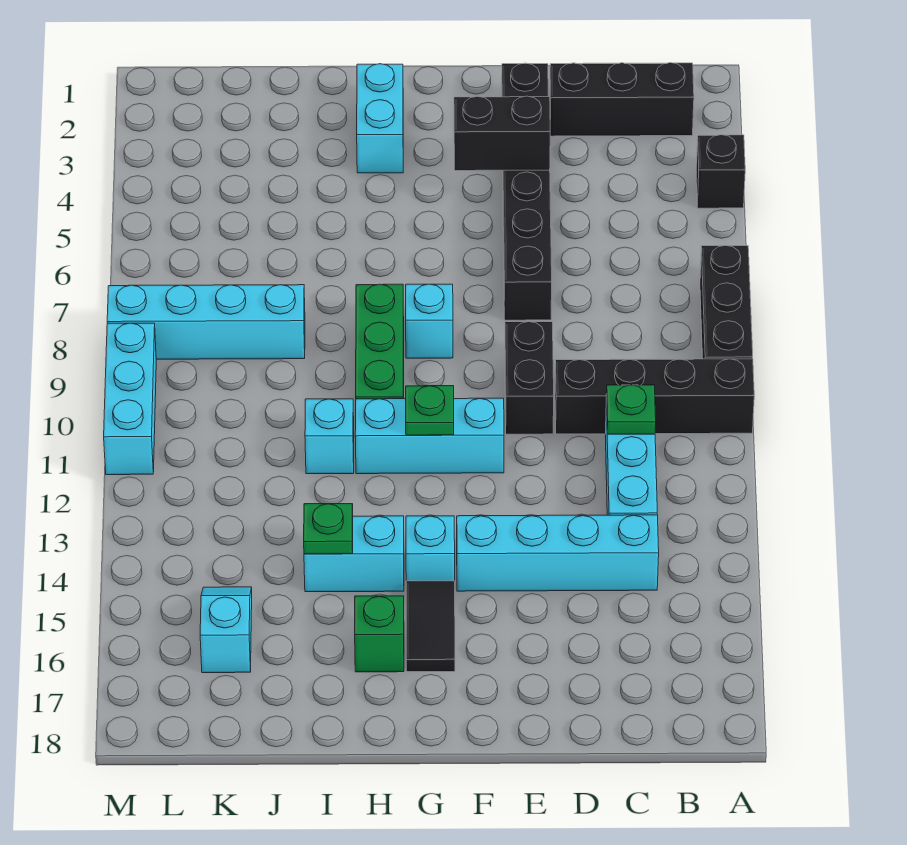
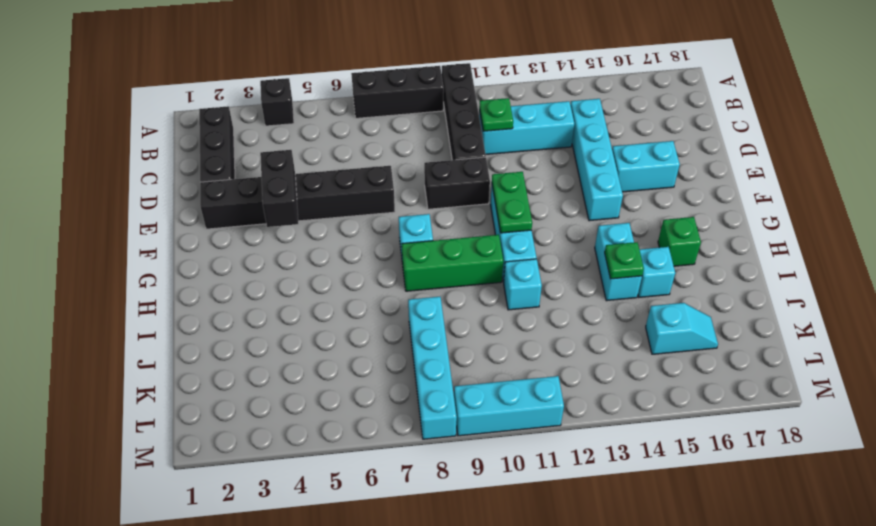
green 1x1 plate [406,386,454,435] -> green 1x2 plate [492,172,532,233]
cyan 1x1 brick [406,516,455,581] -> cyan 1x1 brick moved to [638,247,675,297]
black 1x2 tile [406,581,455,672] -> none
cyan 1x2 brick [357,64,403,173] -> cyan 1x2 brick moved to [612,141,680,192]
cyan 1x2 slope [200,587,252,673] -> cyan 1x2 slope turned to [646,303,718,354]

